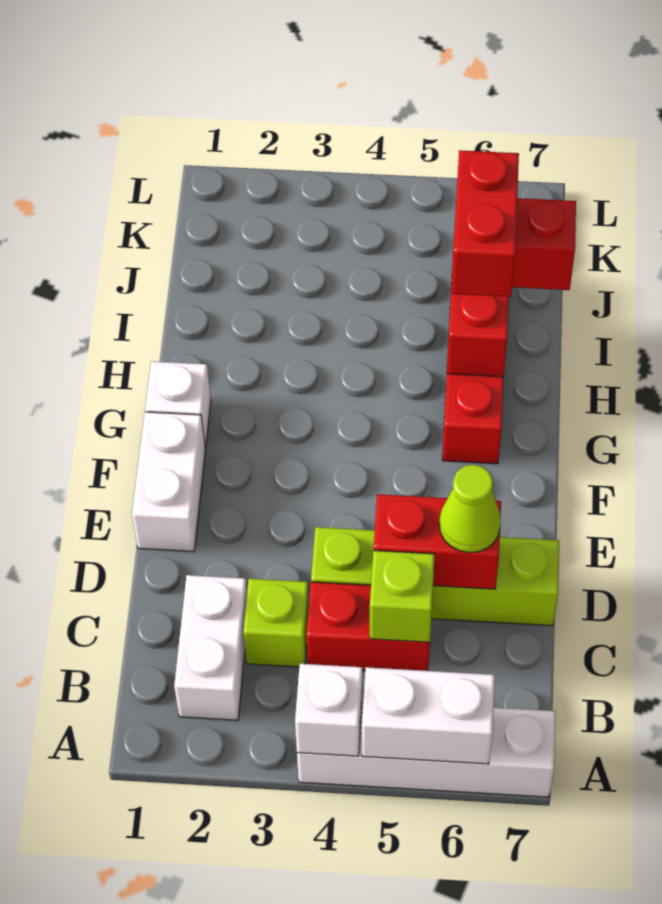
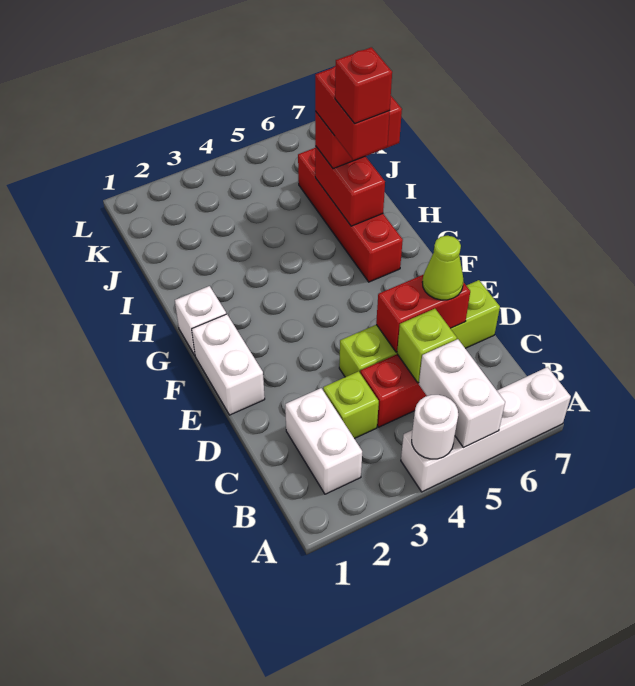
white 1x1 brick [295,664,362,756] -> white 1x1 round brick [412,395,458,459]
white 1x2 brick [362,667,495,764] -> white 1x2 brick turned to [419,339,505,448]
none -> red 1x1 brick [335,47,392,124]

